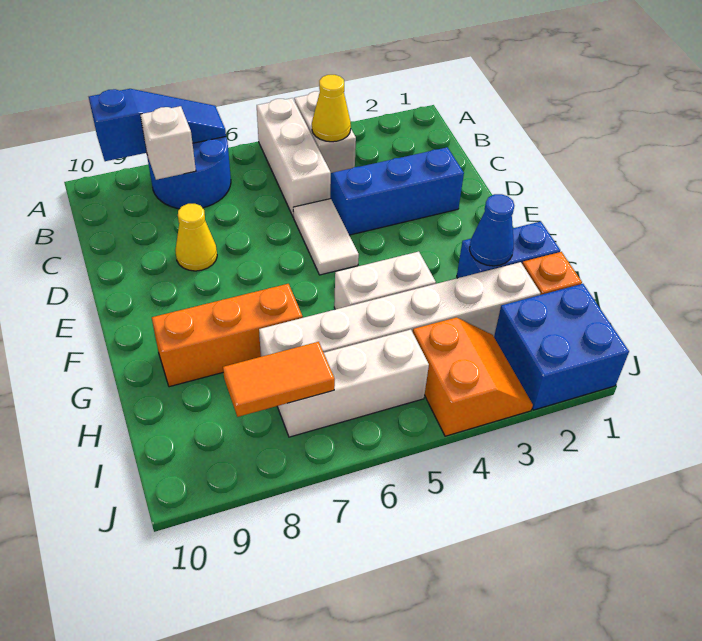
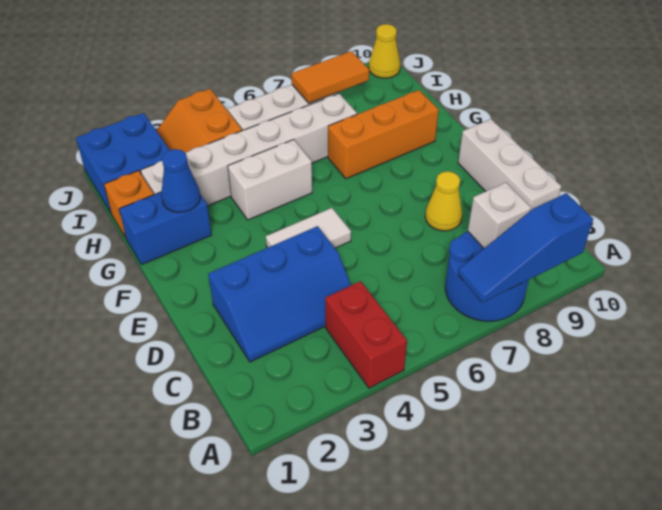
white 1x2 brick [294,91,356,173] -> red 1x2 brick [325,281,407,388]
white 1x3 brick [257,98,331,217] -> white 1x3 brick moved to [458,119,561,210]
yellow 1x1 cone [312,75,351,142] -> yellow 1x1 cone moved to [369,24,400,78]
white 1x2 tile [293,199,359,275] -> white 1x2 tile turned to [266,208,351,248]

